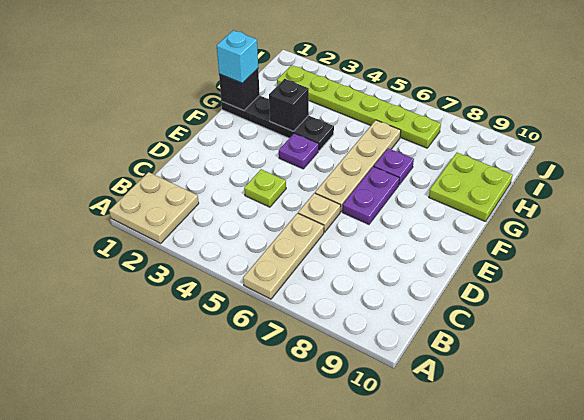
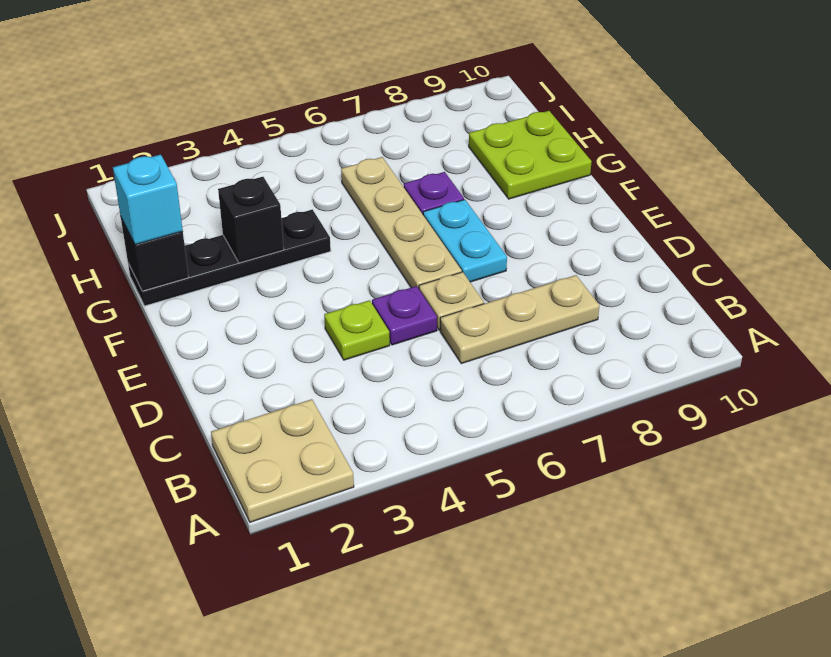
tan 1x3 plate [243,213,324,299] -> tan 1x3 plate turned to [440,275,599,364]
purple 1x2 plate [342,167,399,224] -> cyan 1x2 plate [423,200,507,282]
purple 1x1 plate [279,133,319,169] -> purple 1x1 plate moved to [372,286,437,345]
lime 1x6 plate [277,65,441,148] -> none

